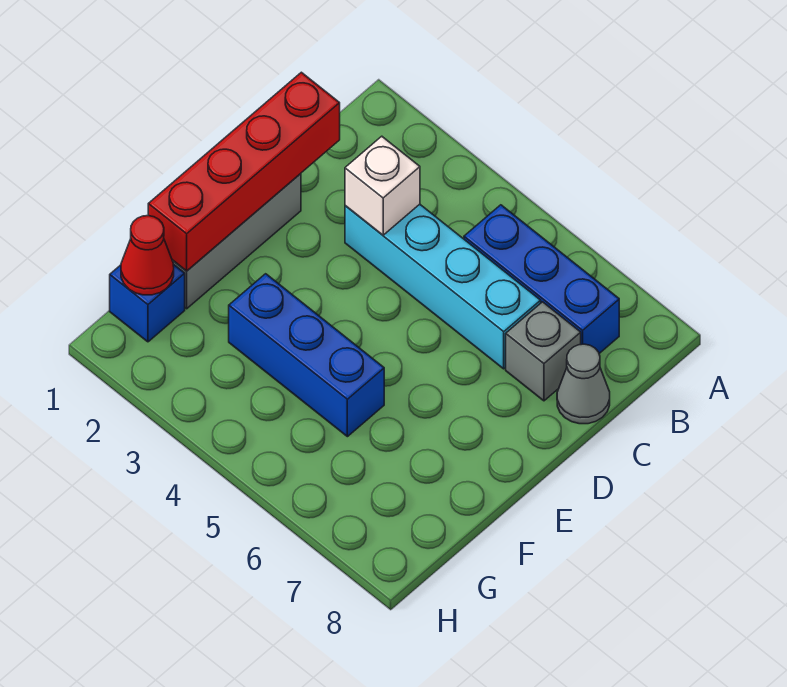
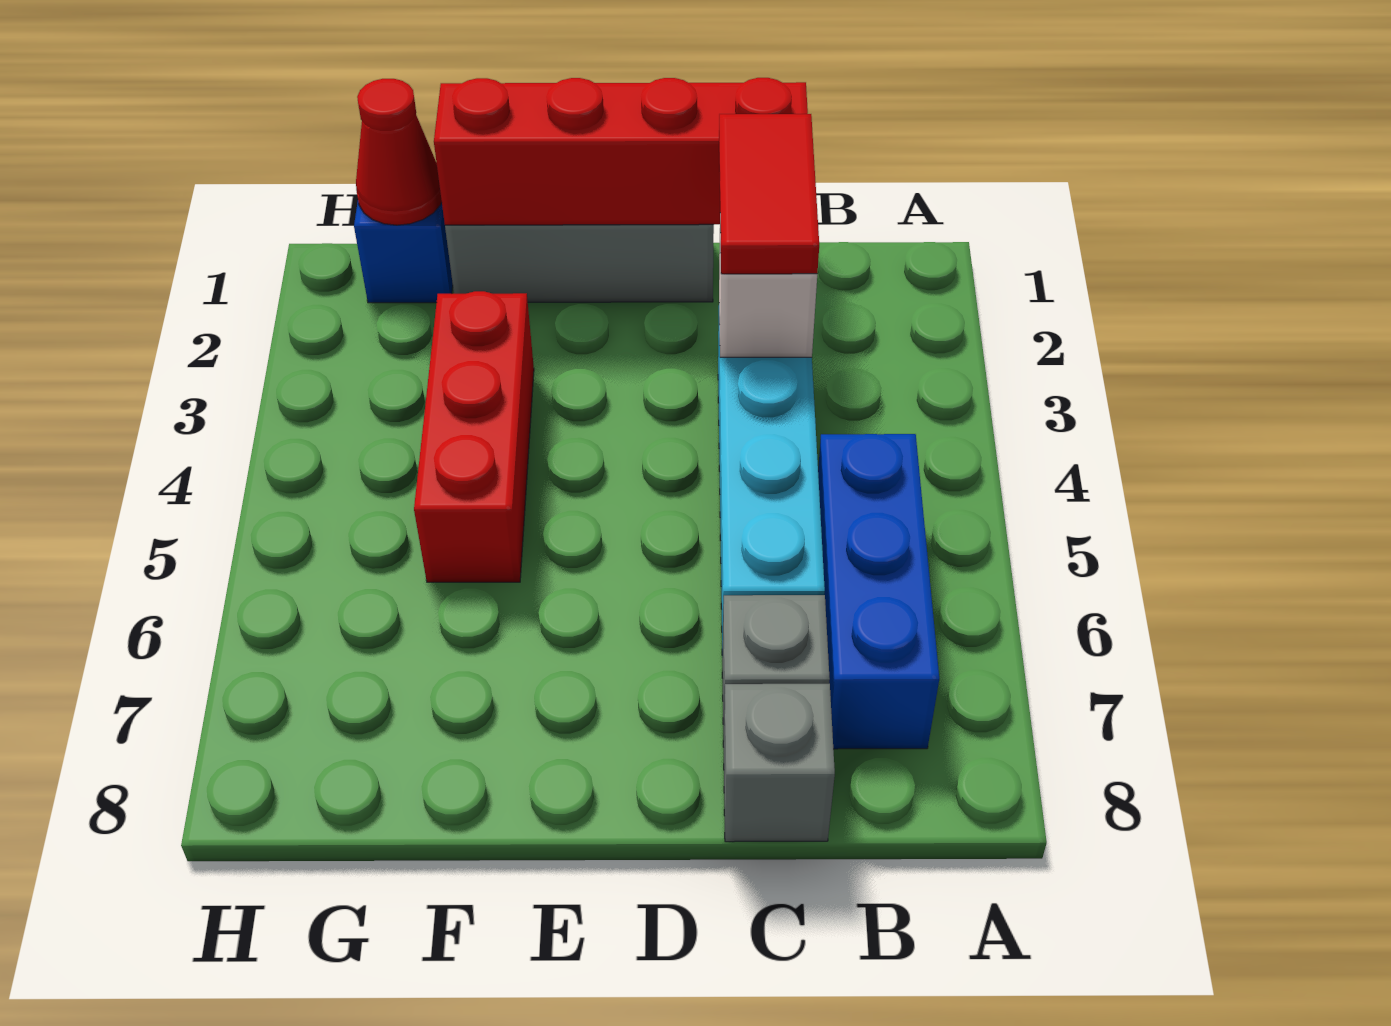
none -> red 1x2 tile [719,114,819,274]
grey 1x1 cone [557,344,610,424] -> grey 1x1 brick [724,684,835,842]
blue 1x3 brick [229,274,384,437] -> red 1x3 brick [414,291,534,582]

